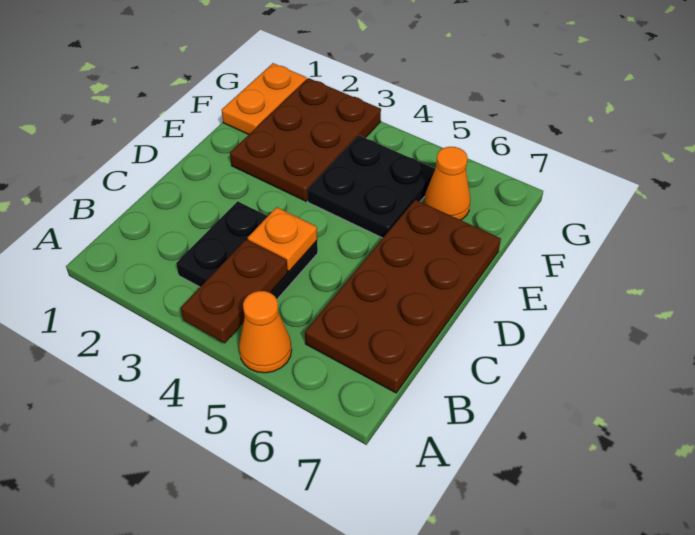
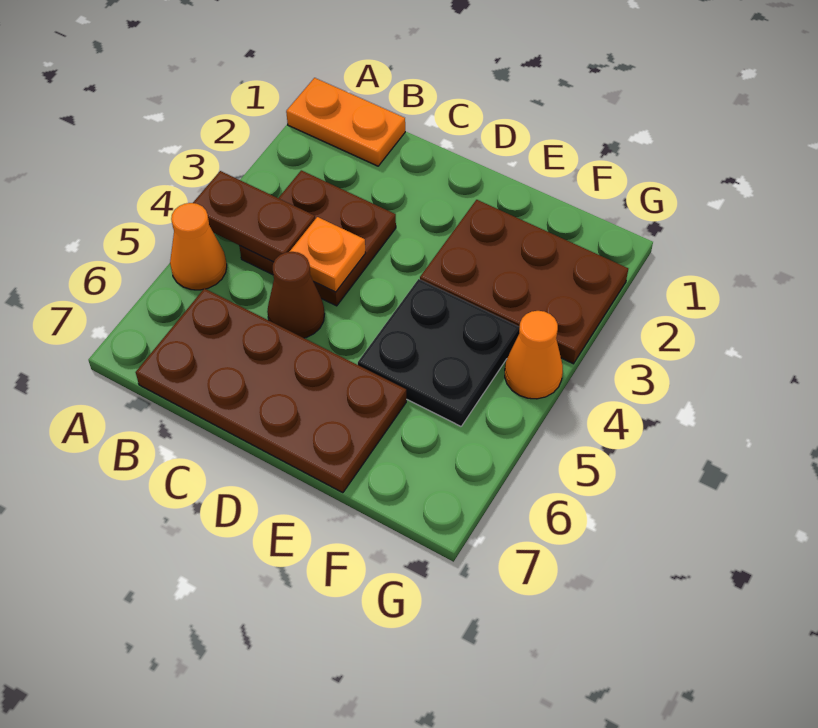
black 2x2 plate [176,201,318,299] -> brown 2x2 plate [239,170,396,306]
none -> brown 1x1 cone [267,252,325,338]
orange 1x2 plate [222,63,307,134] -> orange 1x2 plate moved to [286,78,405,166]
orange 1x1 cone [424,147,470,220] -> orange 1x1 cone moved to [505,311,563,399]

